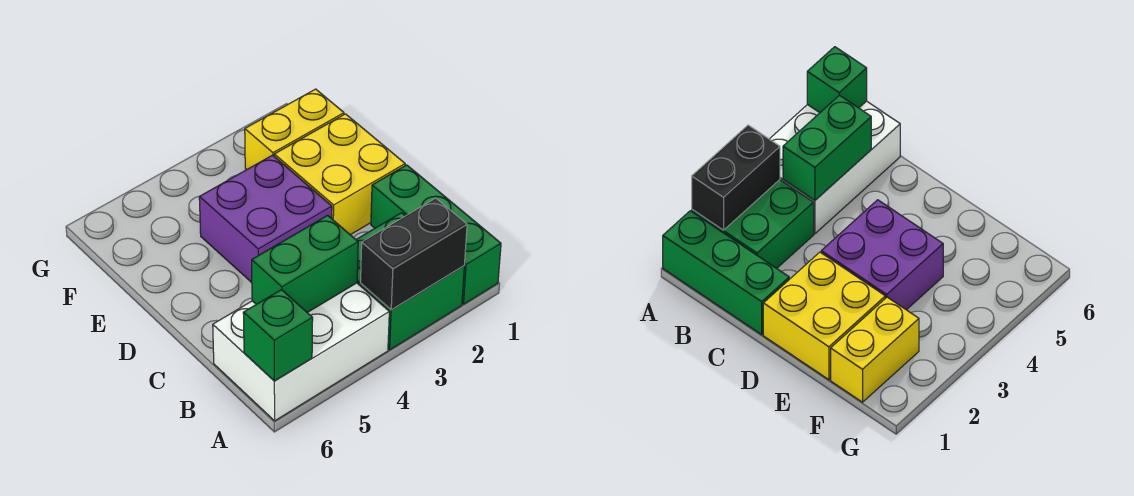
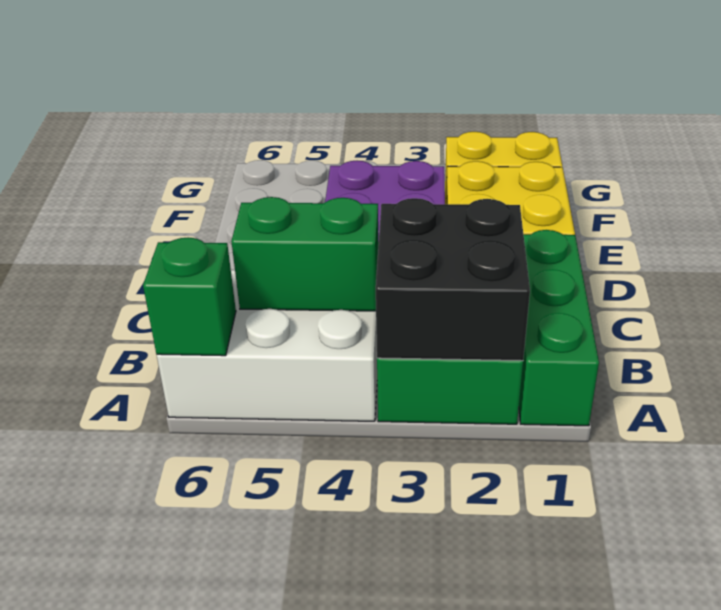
black 1x2 brick [361,198,467,310] -> black 2x2 brick [376,198,530,361]

